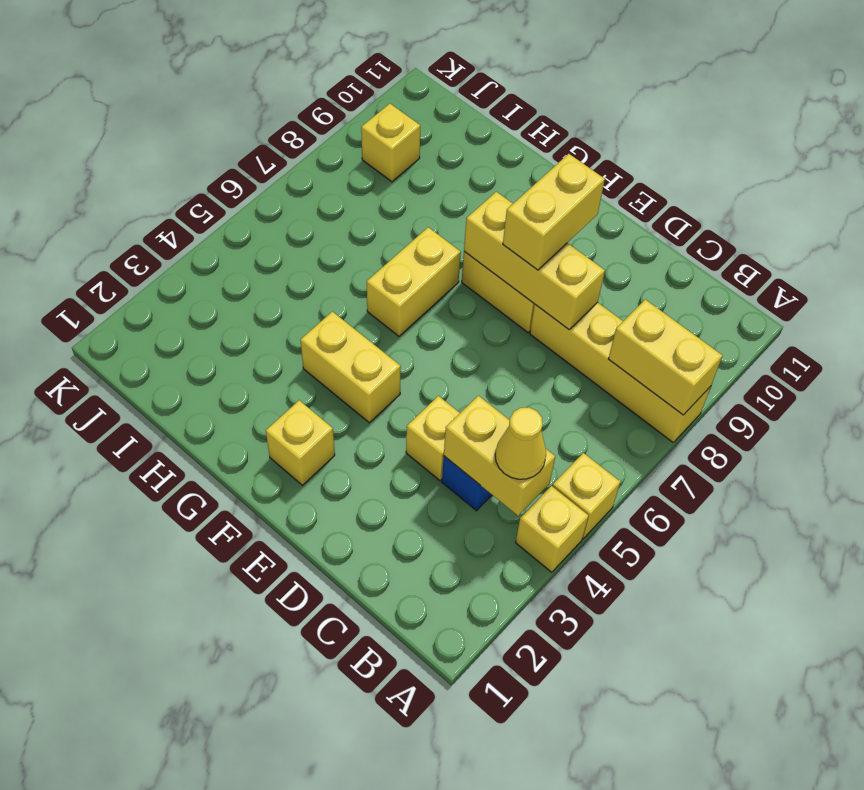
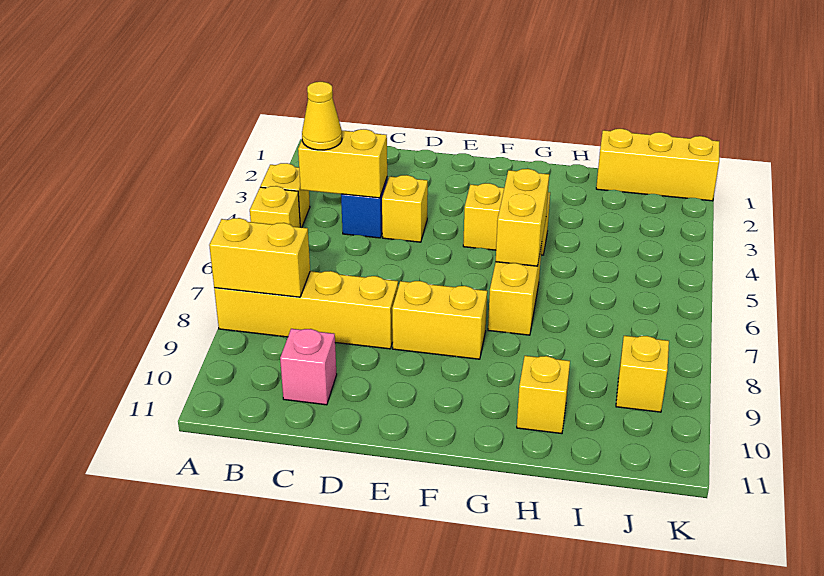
none -> pink 1x1 brick [280,329,337,405]
yellow 1x3 brick [464,192,605,329] -> yellow 1x3 brick moved to [596,129,719,201]
yellow 1x2 brick [503,154,605,270] -> yellow 1x2 brick moved to [496,169,549,266]
yellow 1x1 brick [266,400,335,485] -> yellow 1x1 brick moved to [517,356,570,434]

